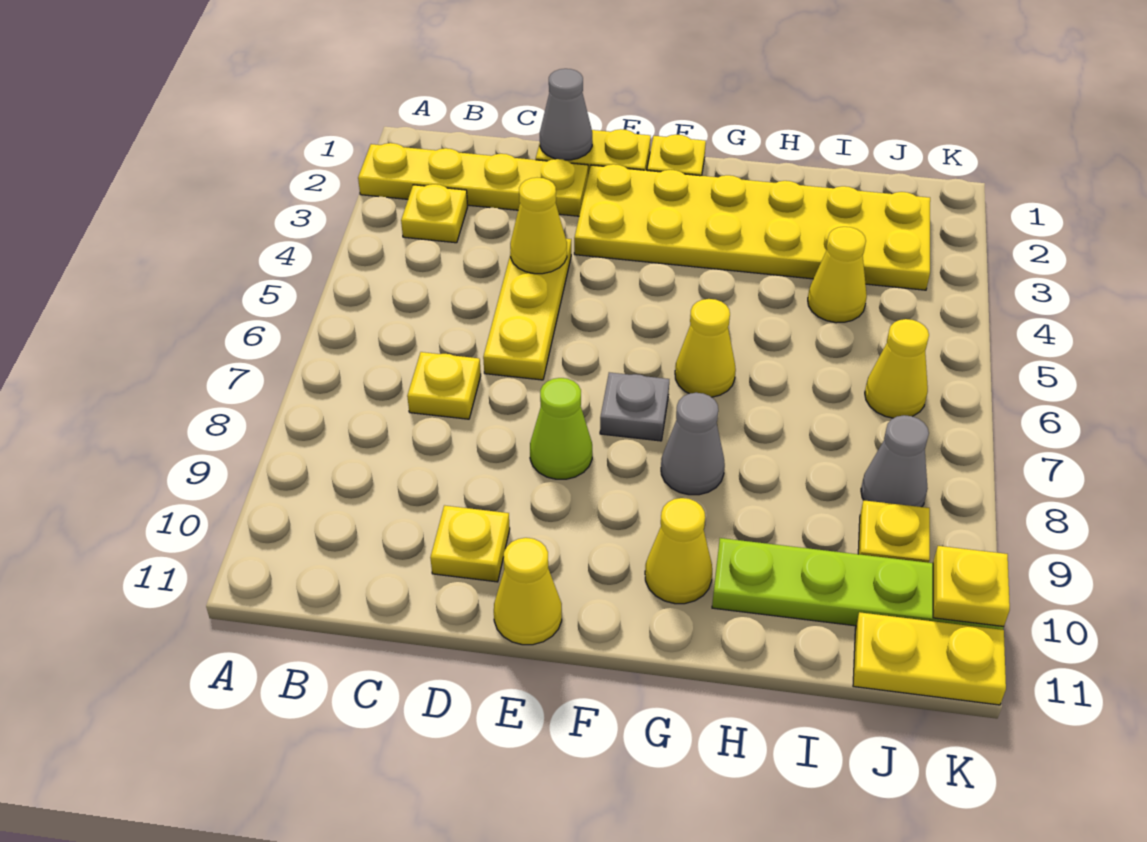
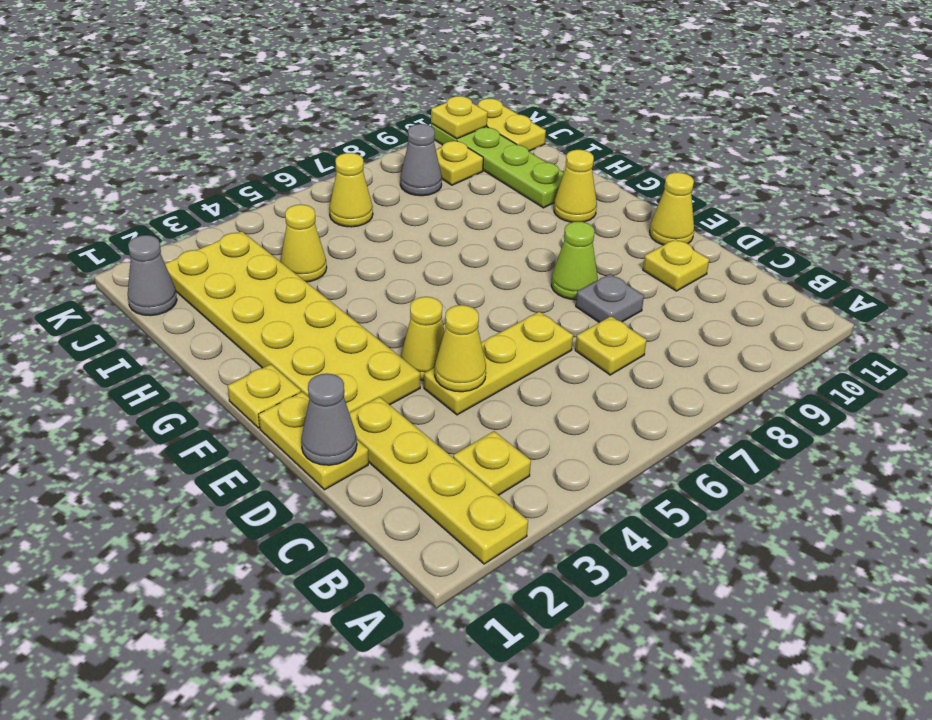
grey 1x1 plate [600,372,669,441] -> grey 1x1 plate moved to [576,274,644,323]
yellow 1x1 cone [675,299,736,397] -> yellow 1x1 cone moved to [401,297,445,380]
grey 1x1 cone [661,393,725,495] -> grey 1x1 cone moved to [128,235,177,316]

